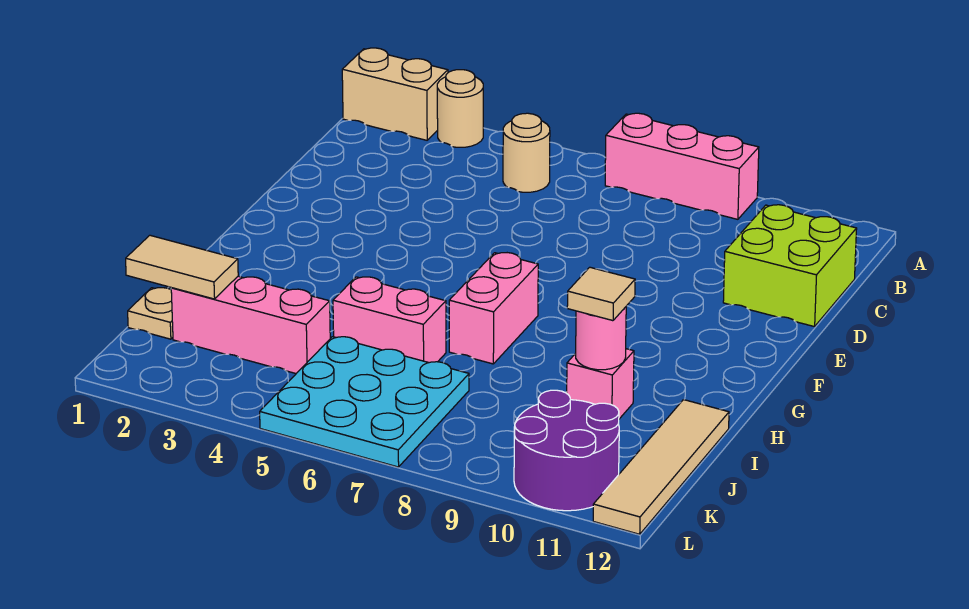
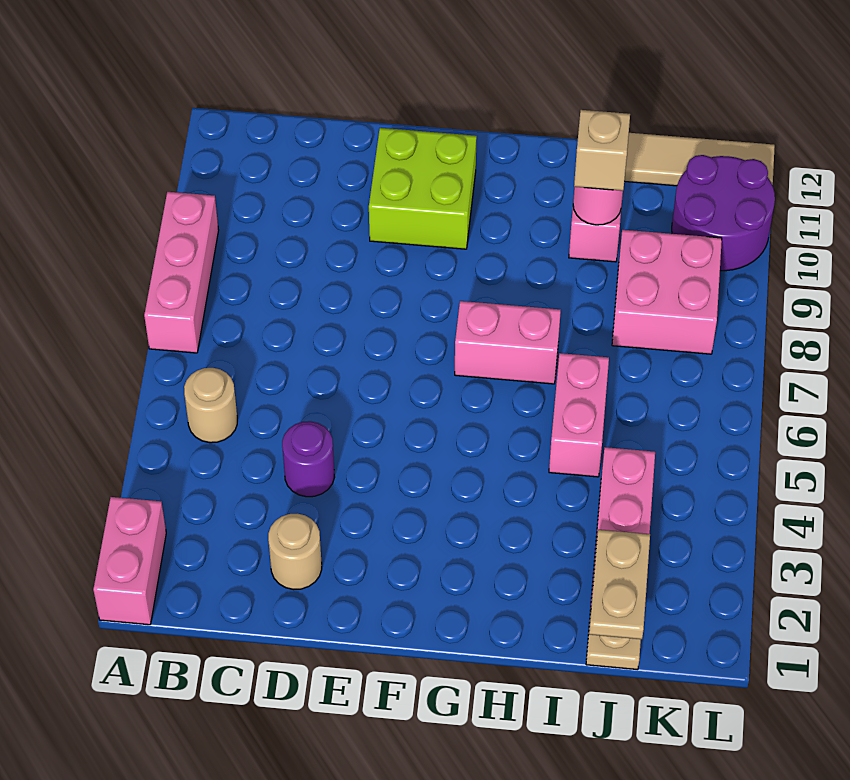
tan 1x2 brick [342,48,448,140] -> pink 1x2 brick [93,497,166,625]
tan 1x1 round brick [437,70,483,147] -> tan 1x1 round brick moved to [268,514,322,590]
lime 2x2 brick [723,205,857,327] -> lime 2x2 brick moved to [369,128,477,249]
none -> purple 1x1 round brick [282,421,335,497]
tan 1x1 tile [567,267,635,321] -> tan 1x1 brick [574,110,630,191]
tan 1x2 tile [126,235,238,299] -> tan 1x2 plate [589,530,650,639]
cyan 3x3 plate [260,337,469,467] -> none
none -> pink 2x2 brick [612,230,722,354]

